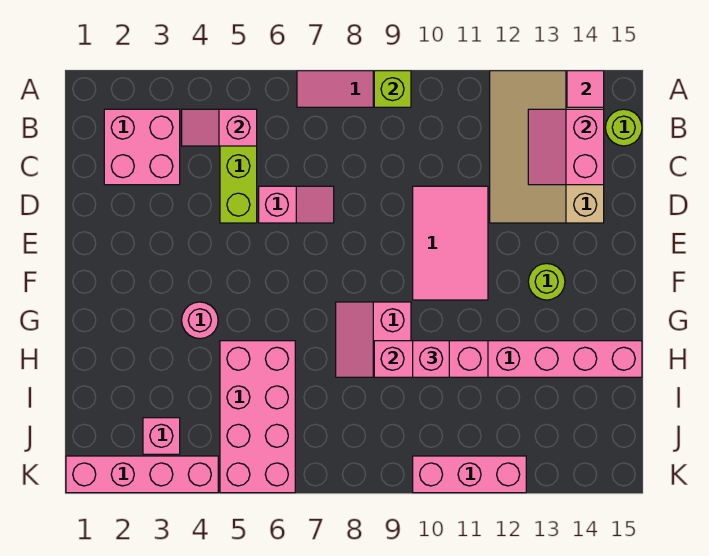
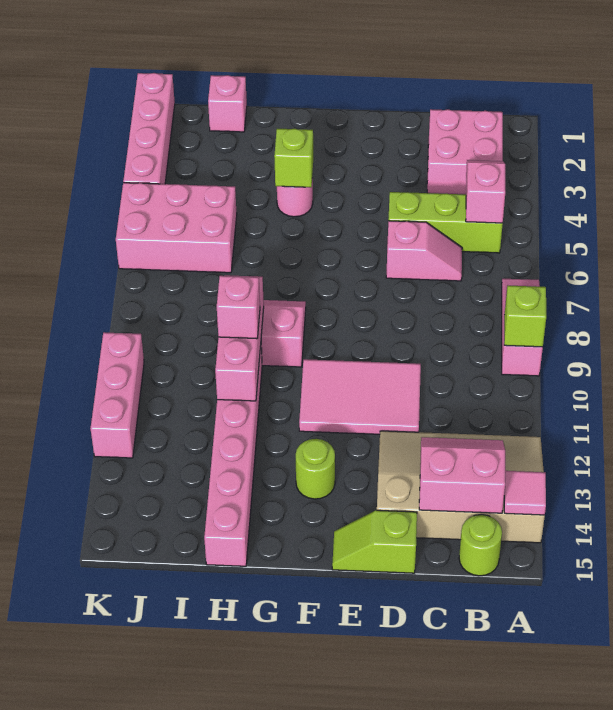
pink 1x2 slope [259,186,334,223] -> pink 1x2 slope turned to [386,221,462,281]
none -> lime 1x2 slope [332,510,417,573]
none -> lime 1x1 brick [274,129,313,187]
pink 2x4 brick [220,341,295,493] -> pink 2x3 brick [116,183,237,273]
pink 1x1 brick [143,418,180,454] -> pink 1x1 brick moved to [208,75,247,132]

